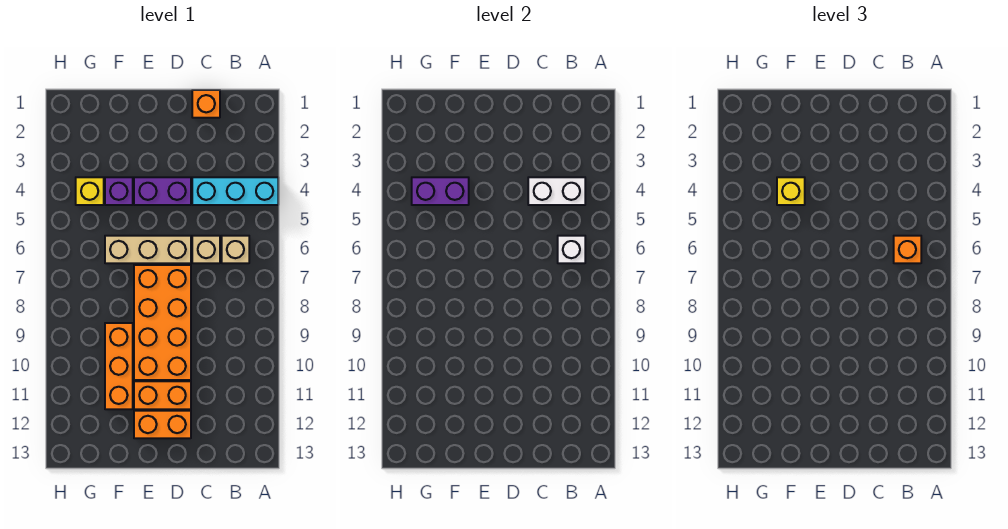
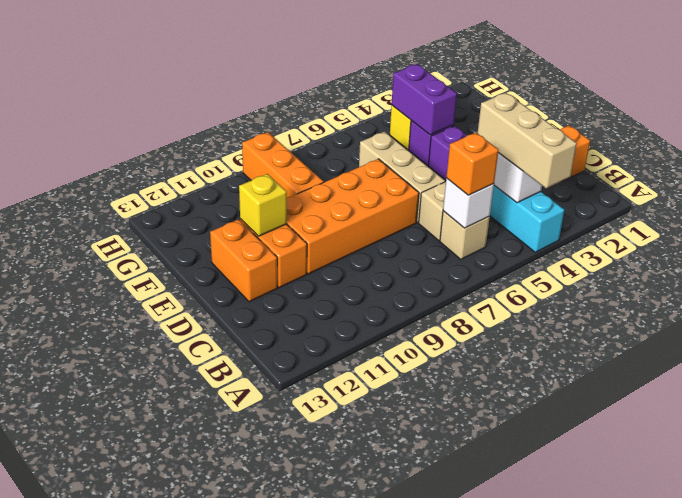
none -> tan 1x3 brick [478,93,577,188]
yellow 1x1 brick [777,177,805,205] -> yellow 1x1 brick moved to [239,174,287,236]
orange 1x3 brick [105,323,133,409] -> orange 1x3 brick turned to [242,132,324,197]

